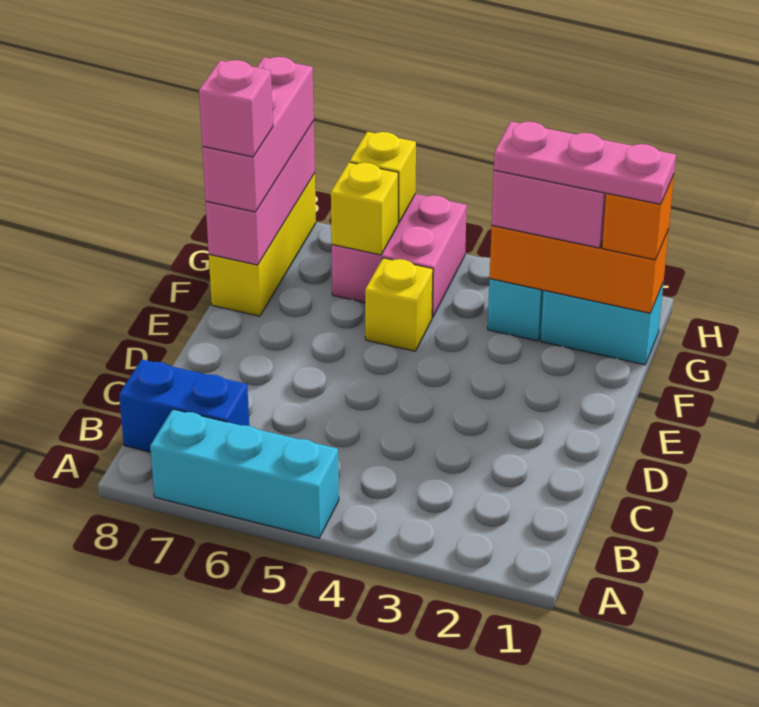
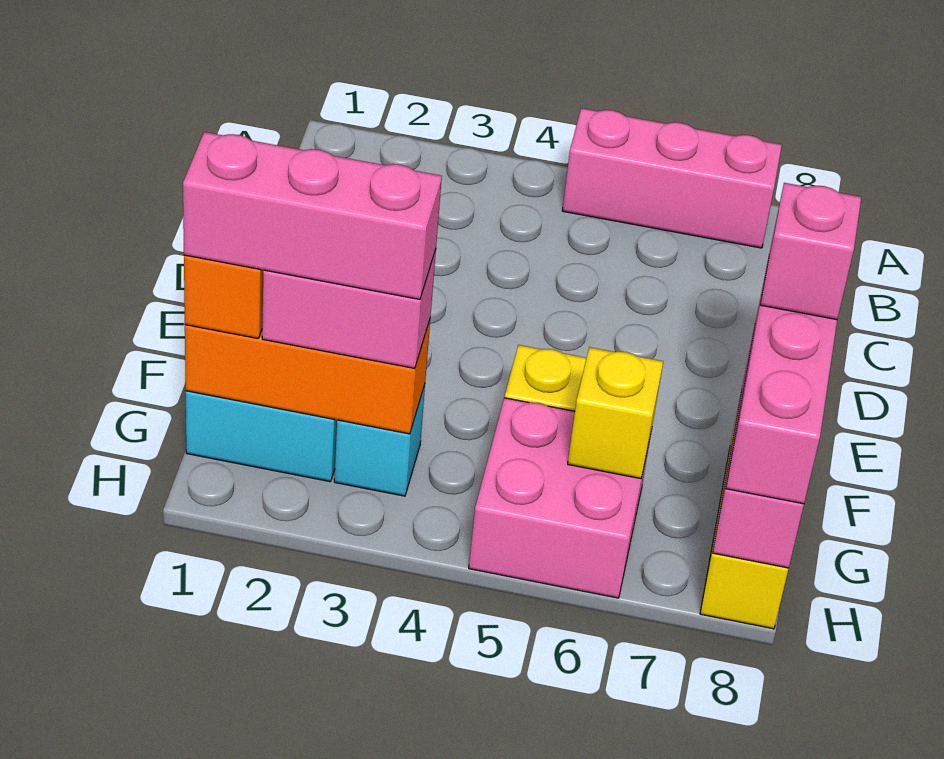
cyan 1x3 brick [150,409,339,538] -> pink 1x3 brick [562,108,782,248]
blue 1x2 brick [119,360,249,452] -> none
pink 1x3 plate [494,122,676,204] -> pink 1x3 brick [183,132,442,299]
yellow 1x1 brick [350,132,416,223] -> none

